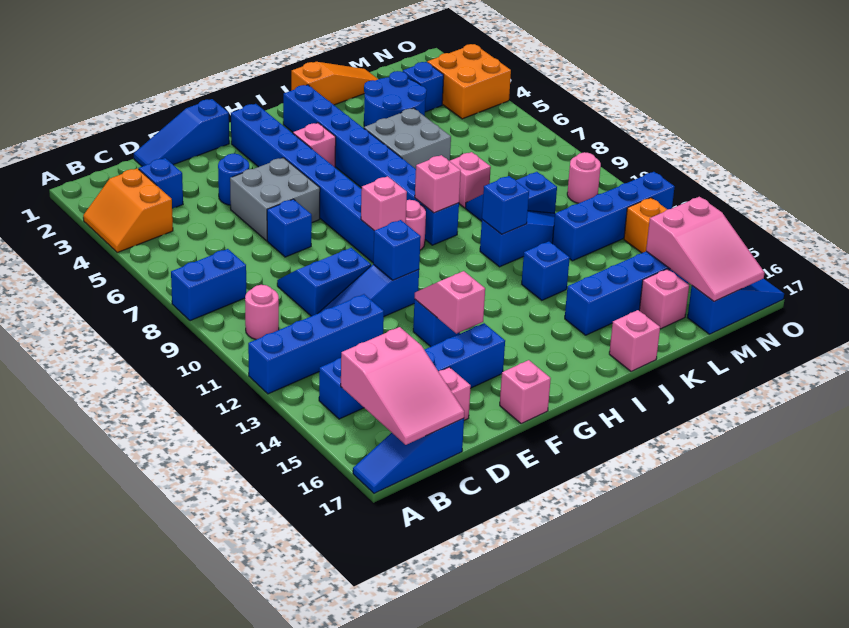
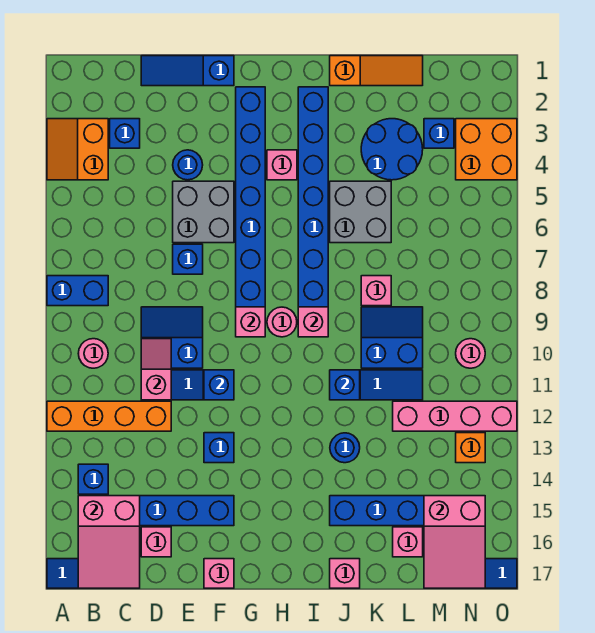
blue 1x4 brick [248,294,384,394] -> orange 1x4 brick [47,401,171,431]
pink 1x2 slope [415,271,485,334] -> pink 1x2 slope moved to [141,339,171,400]
blue 1x1 brick [522,242,570,300] -> blue 1x1 round brick [330,433,360,463]
blue 1x4 brick [552,172,675,261] -> pink 1x4 brick [393,401,517,431]

